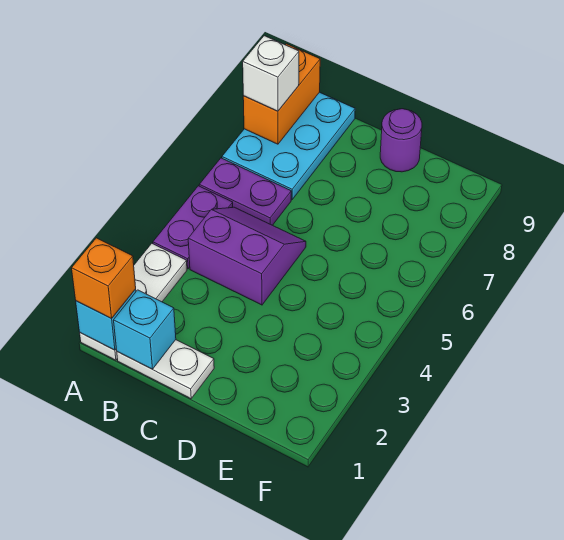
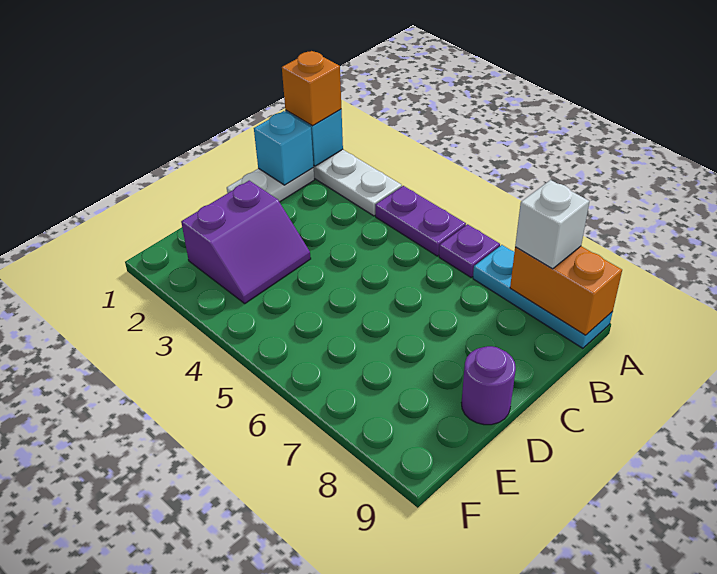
purple 1x2 plate [199,158,291,225] -> purple 1x1 plate [439,224,500,277]
cyan 2x3 plate [222,92,355,199] -> cyan 1x3 plate [473,245,613,348]
purple 2x2 slope [188,207,306,305] -> purple 2x2 slope moved to [181,181,311,303]

